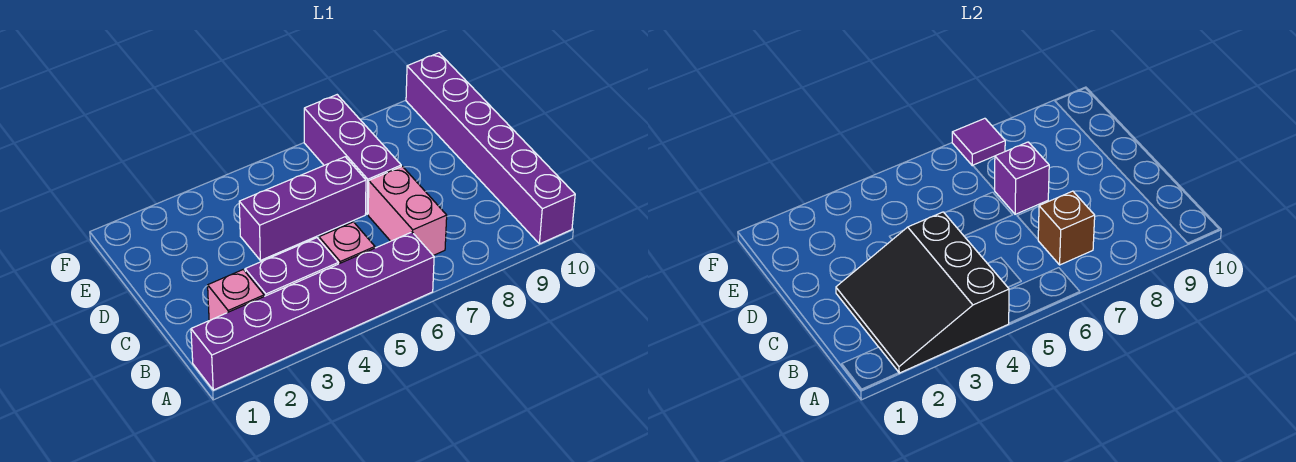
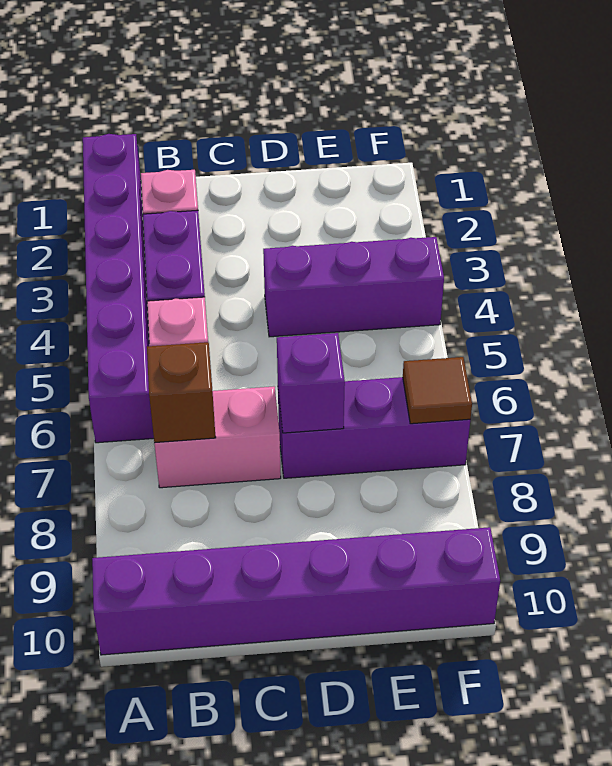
black 3x3 slope [836,212,1009,373] -> none
purple 1x3 brick [239,157,366,260] -> purple 1x3 brick turned to [263,237,444,337]
purple 1x1 tile [952,118,1005,166] -> brown 1x1 tile [403,357,472,424]

